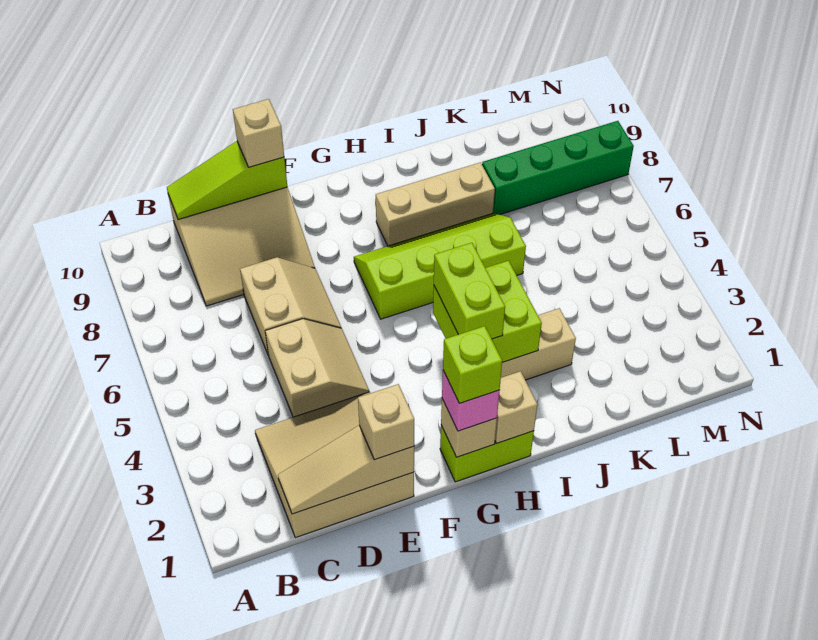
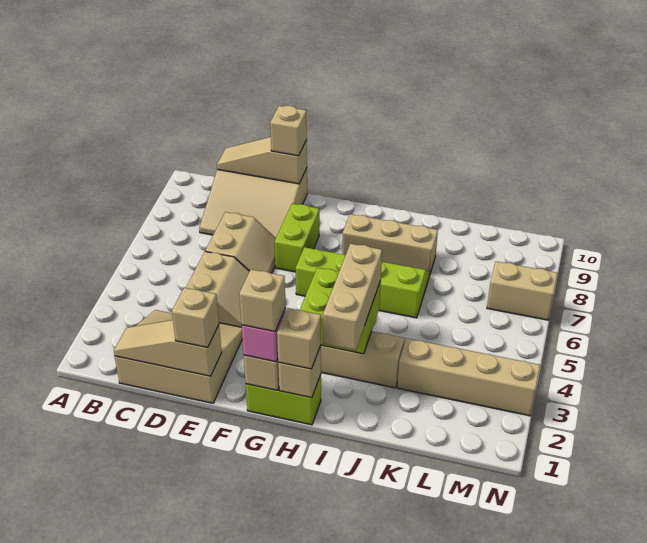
lime 1x3 slope [167,141,287,220] -> tan 1x3 slope [217,137,307,184]
lime 1x1 brick [443,326,502,403] -> tan 1x1 brick [239,269,286,332]
none -> tan 1x1 brick [277,308,321,369]
lime 1x2 brick [434,243,505,339] -> lime 1x2 brick moved to [275,204,319,272]
none -> tan 1x3 brick [323,244,382,350]
none -> tan 1x4 brick [397,338,540,416]
green 1x4 brick [482,121,634,215] -> none
none -> tan 1x2 brick [487,261,557,320]

